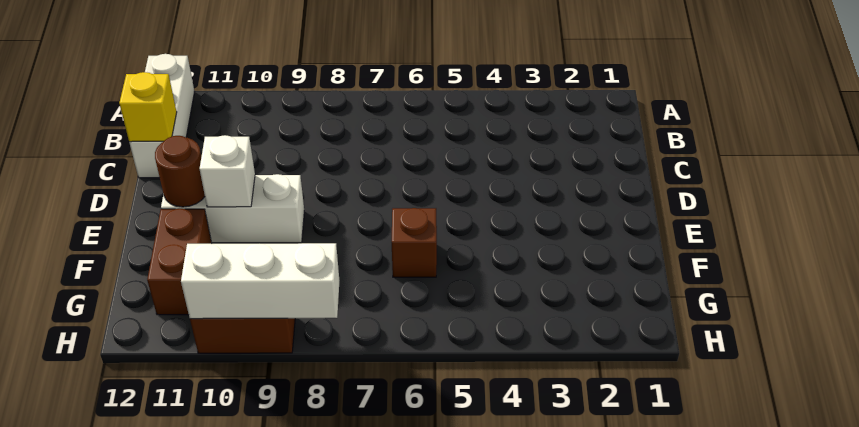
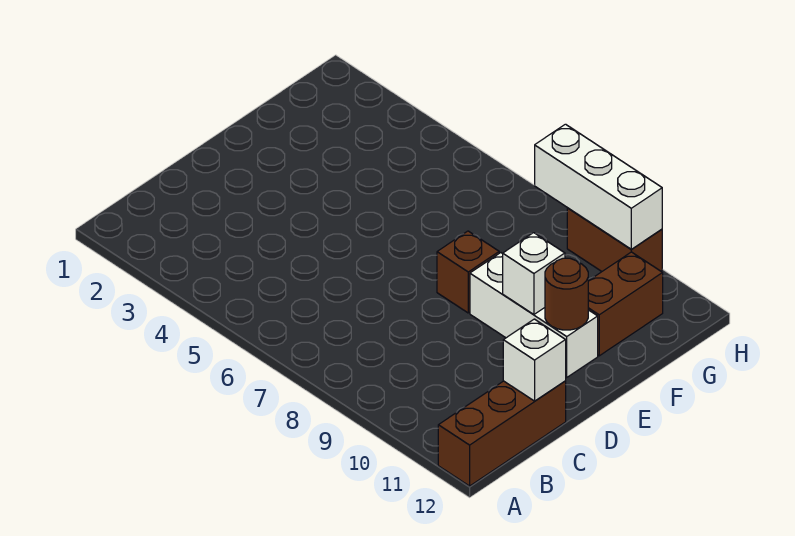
white 1x3 brick [129,54,195,178] -> brown 1x3 brick [438,381,566,486]
yellow 1x1 brick [119,72,177,142] -> white 1x1 brick [503,319,566,401]
brown 1x1 brick [392,208,437,277] -> brown 1x1 brick moved to [437,231,499,313]

